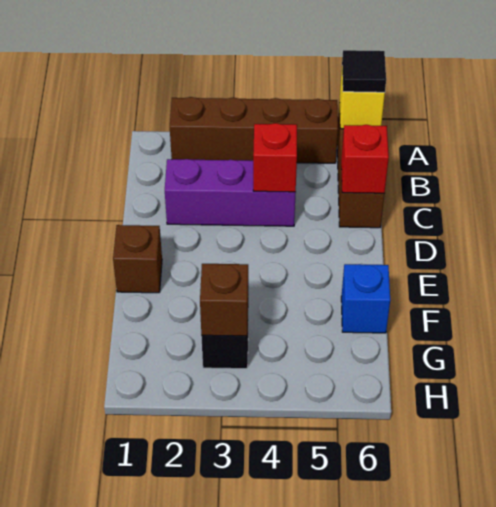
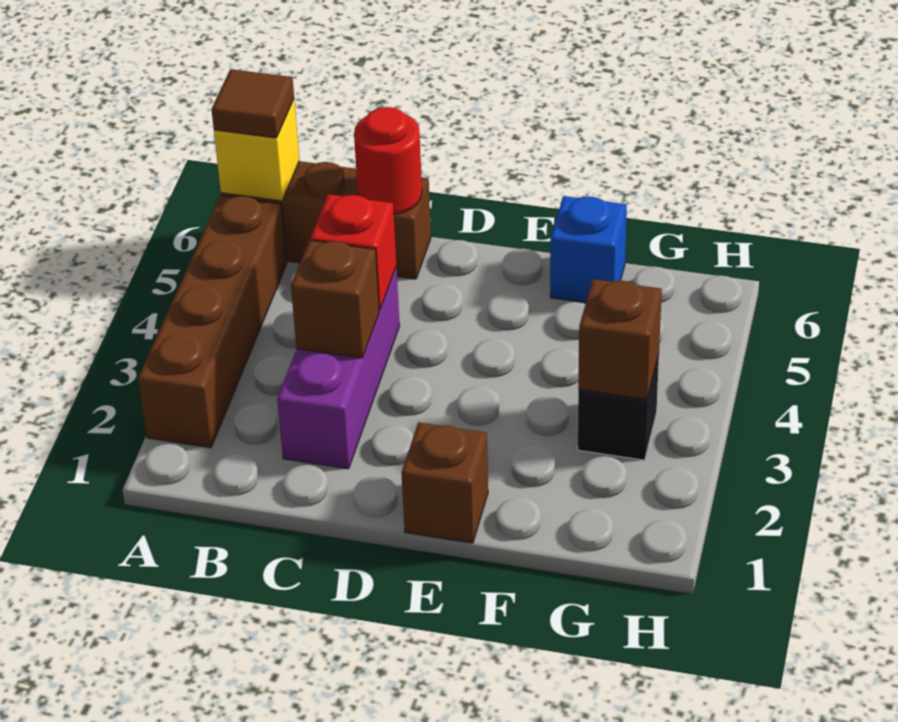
black 1x1 tile [342,50,386,92] -> brown 1x1 tile [211,69,294,138]
none -> brown 1x1 brick [291,240,379,358]
red 1x1 brick [341,125,389,193] -> red 1x1 round brick [354,107,422,214]

